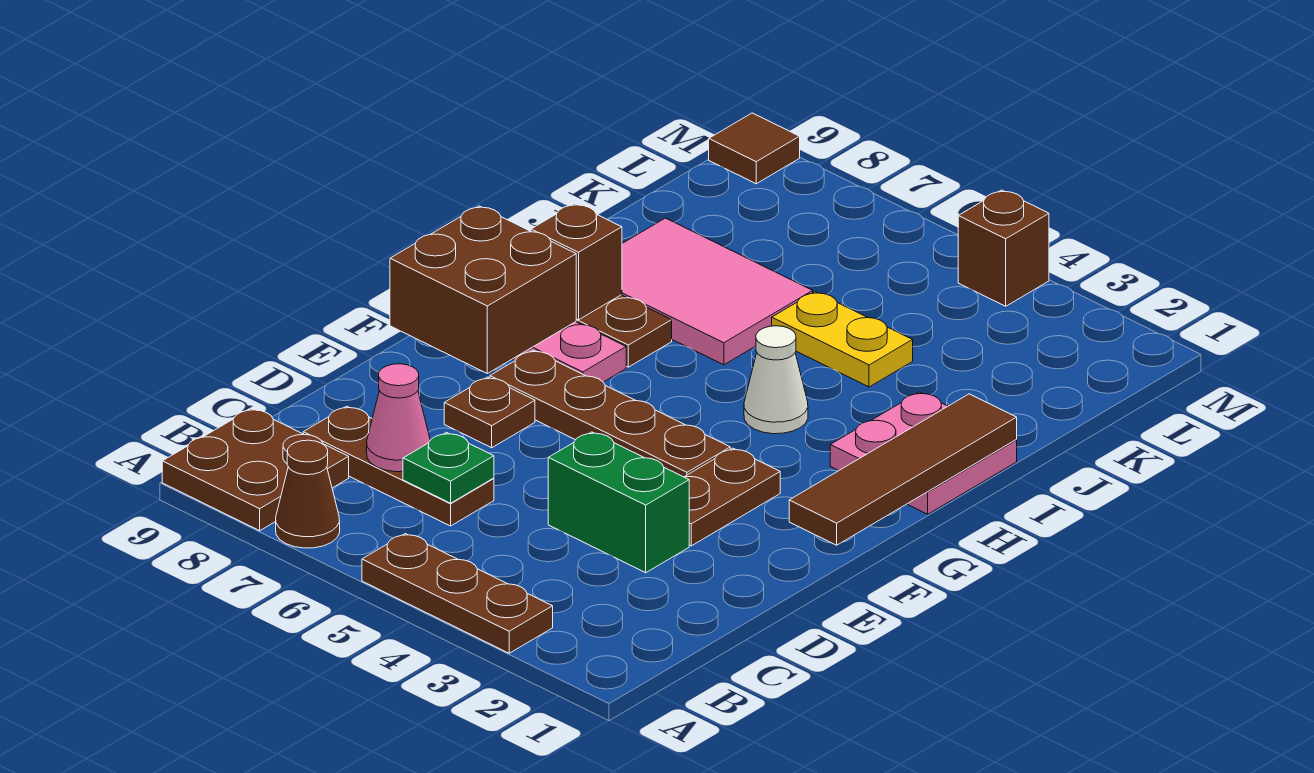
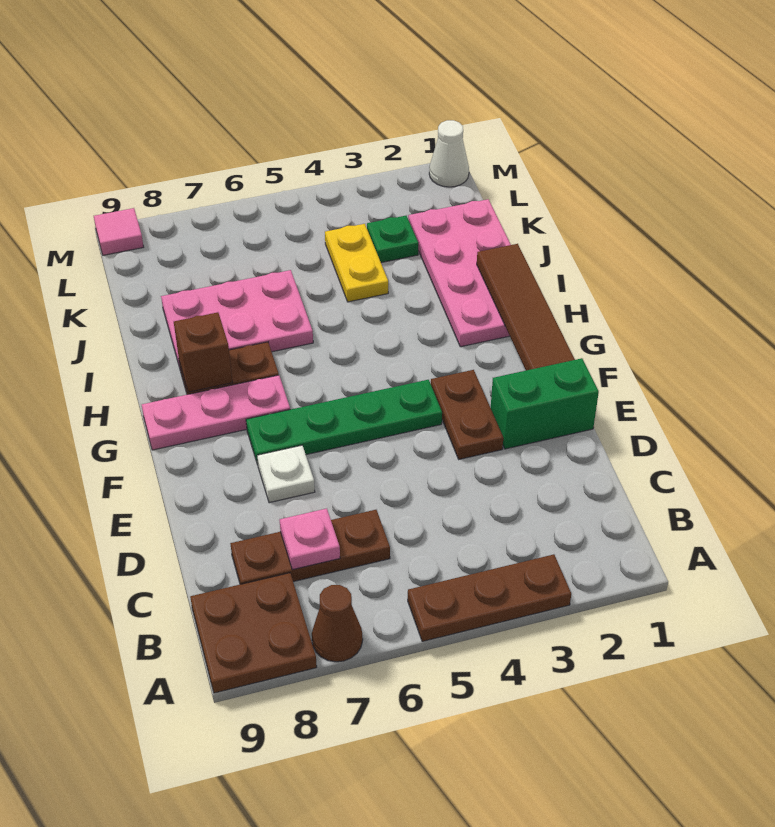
green 1x1 plate [403,433,494,503] -> green 1x1 plate moved to [367,216,418,263]
pink 1x1 cone [367,364,430,472] -> pink 1x1 plate [280,508,340,570]
green 1x2 brick [548,432,689,573] -> green 1x2 brick moved to [491,358,599,449]
brown 1x1 plate [444,377,535,448] -> white 1x1 plate [257,445,315,503]
brown 1x4 plate [490,350,730,477] -> green 1x4 plate [246,380,442,465]
brown 2x2 brick [390,206,576,374] -> none
pink 2x2 plate [830,392,1017,514] -> pink 2x4 plate [408,199,511,347]
white 1x1 cone [744,326,808,434] -> white 1x1 cone moved to [429,120,469,187]
pink 2x3 tile [622,218,813,365] -> pink 2x3 plate [161,270,313,368]
yellow 1x2 plate [772,292,913,387] -> yellow 1x2 plate turned to [325,224,388,302]
brown 1x1 brick [958,190,1049,306] -> none
brown 1x1 tile [709,113,800,184] -> pink 1x1 tile [94,208,144,255]

